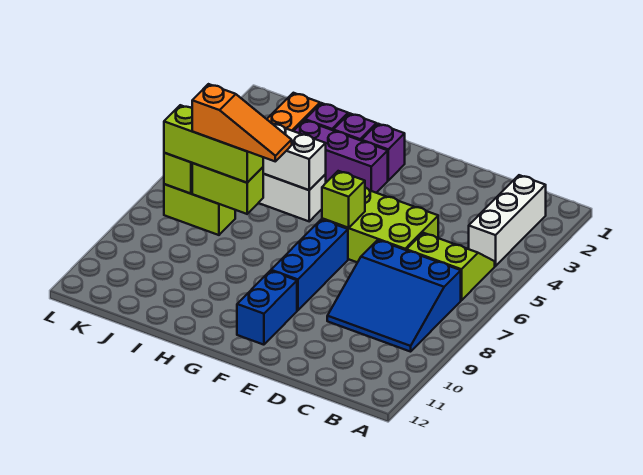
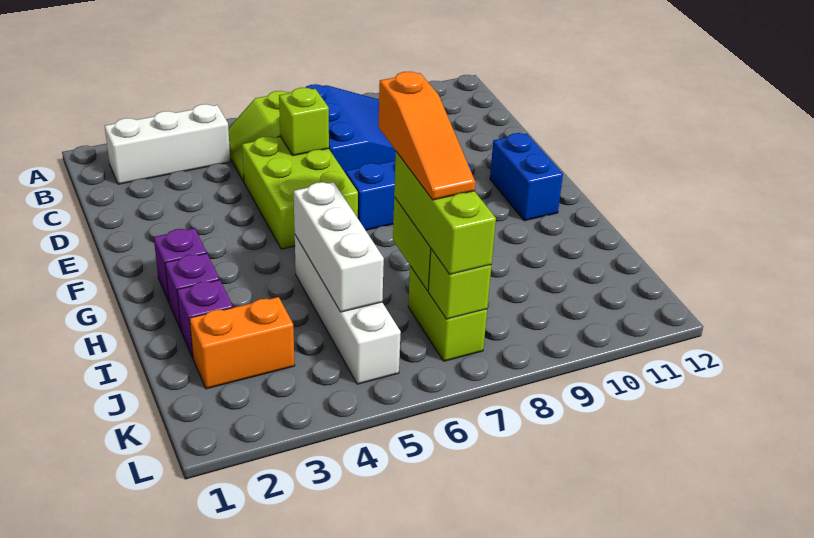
lime 1x1 brick [322,171,365,228] -> lime 1x1 brick moved to [279,88,329,156]
blue 1x2 brick [237,271,297,345] -> blue 1x2 brick turned to [490,133,563,221]
purple 1x3 brick [294,120,388,193] -> none
orange 1x3 slope [192,84,292,161] -> orange 1x3 slope turned to [378,72,475,200]

